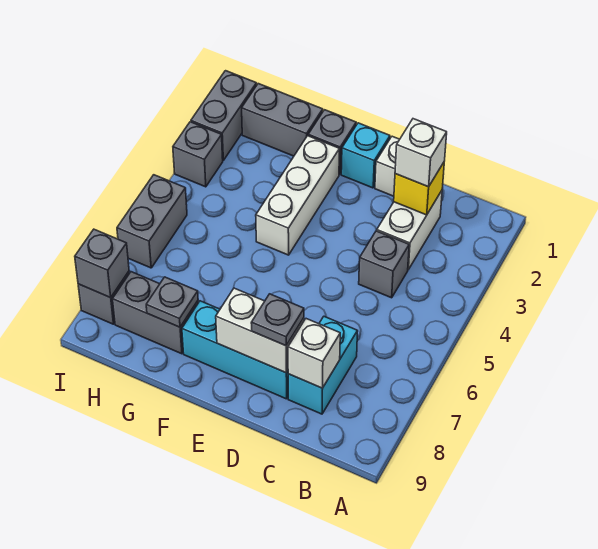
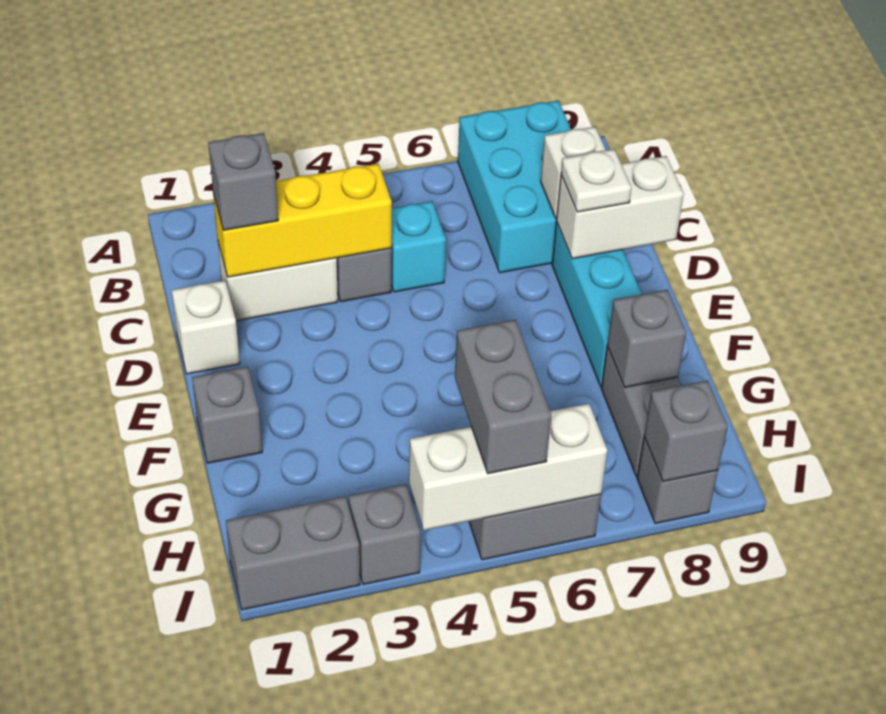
yellow 1x1 brick [394,162,444,215] -> yellow 1x3 brick [213,164,392,277]
white 1x1 brick [395,119,447,187] -> grey 1x1 brick [208,133,278,230]
cyan 1x2 brick [288,317,358,414] -> cyan 2x3 brick [458,101,571,273]
white 1x2 brick [216,288,304,373] -> white 1x2 brick turned to [557,156,684,259]
grey 1x1 plate [251,294,304,346] -> white 1x1 plate [561,149,632,212]
cyan 1x1 brick [341,123,390,188] -> cyan 1x1 brick moved to [391,201,446,292]
white 1x3 brick [256,136,340,255] -> white 1x3 brick moved to [409,404,608,530]
grey 1x2 brick [242,84,323,156] -> grey 1x2 brick moved to [455,320,551,474]
grey 1x1 plate [146,277,198,327] -> grey 1x1 brick [607,290,686,387]

